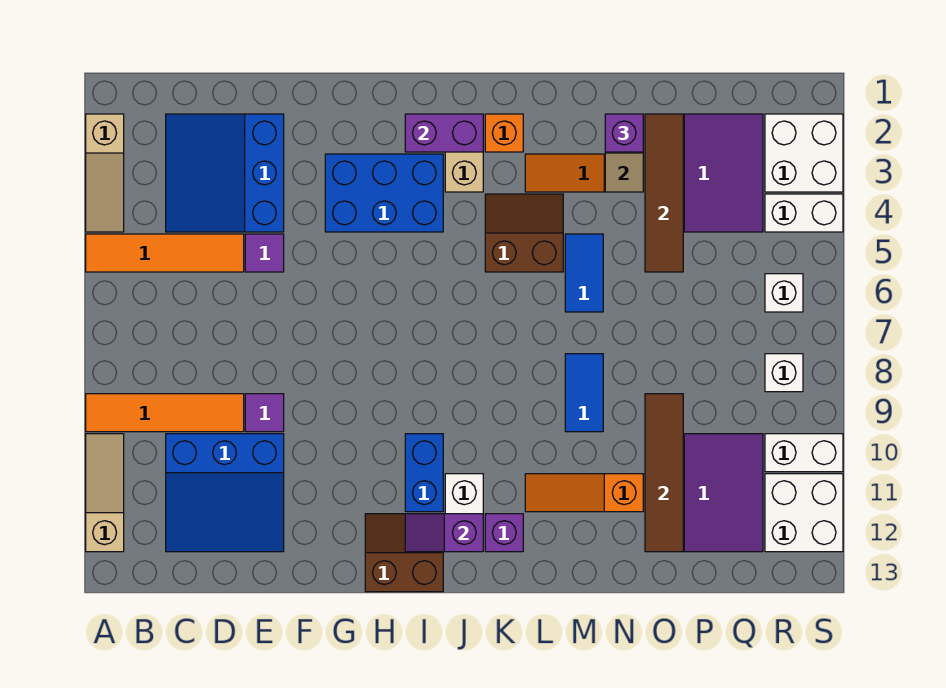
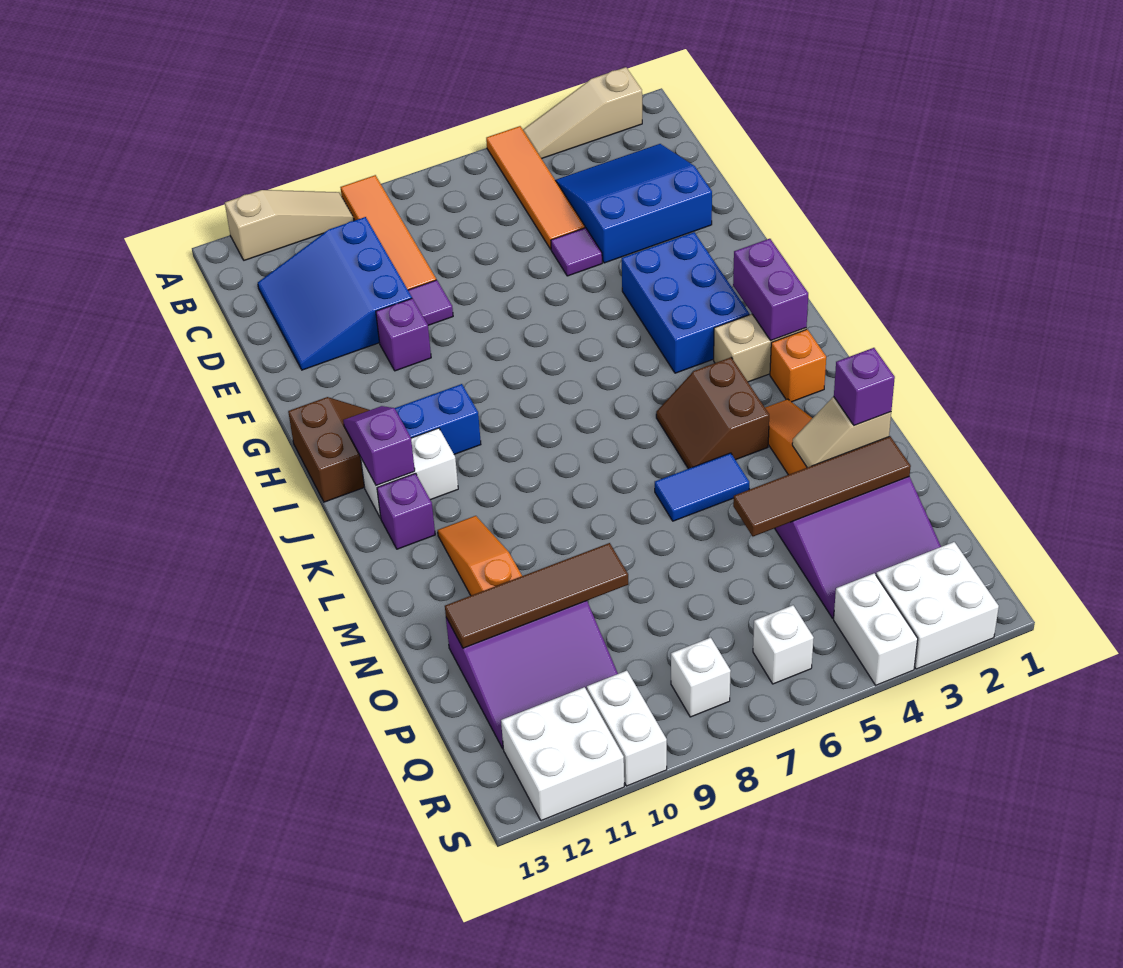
none -> purple 1x1 brick [376,298,431,371]
brown 2x2 slope [485,194,563,272] -> brown 2x2 slope turned to [656,357,769,469]
blue 1x2 tile [565,354,603,432] -> none

